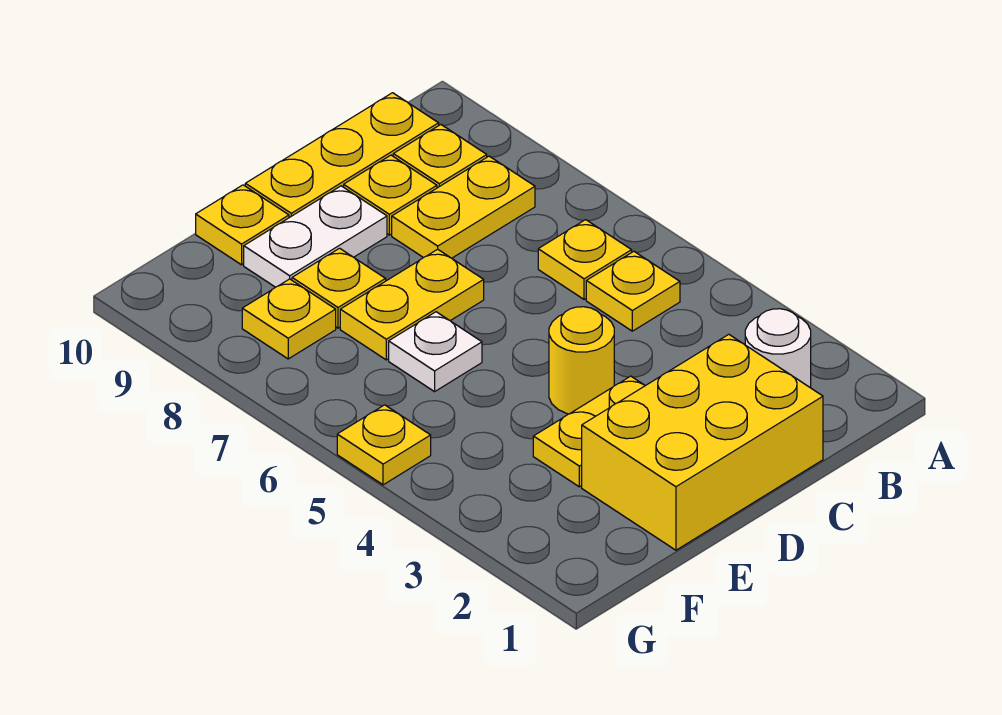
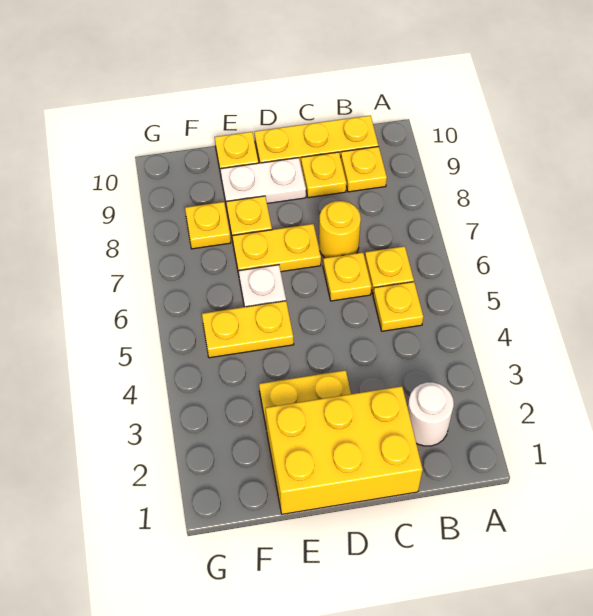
yellow 1x2 plate [392,156,535,258] -> yellow 1x2 plate moved to [202,301,294,358]
yellow 1x1 round brick [549,307,614,414] -> yellow 1x1 round brick moved to [319,201,361,258]
yellow 1x1 plate [337,405,431,485] -> yellow 1x1 plate moved to [323,252,371,301]

